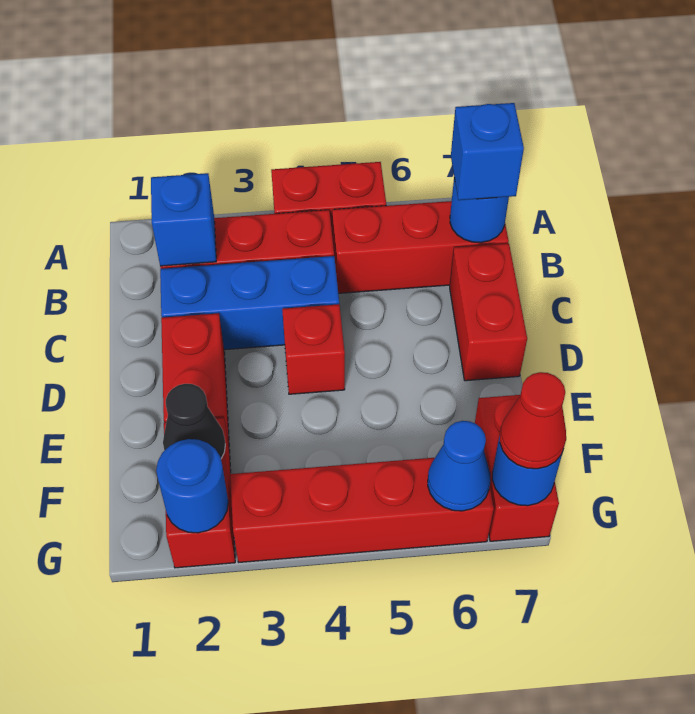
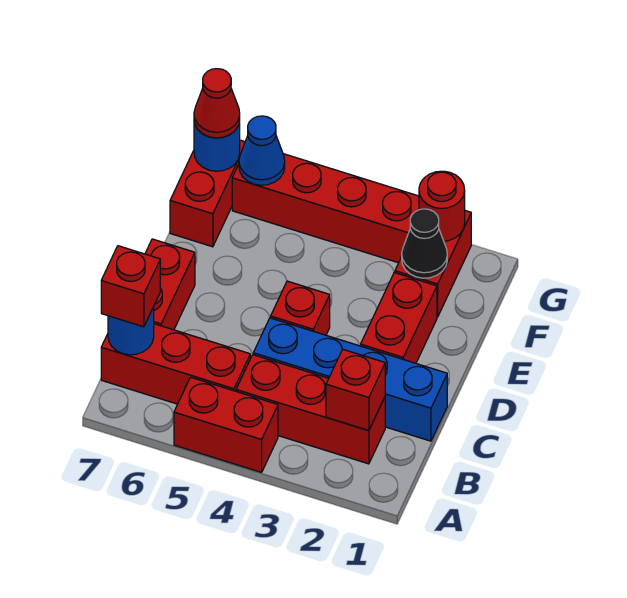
blue 1x1 brick [151,173,216,266] -> red 1x1 brick [326,349,385,431]
blue 1x1 brick [451,103,524,200] -> red 1x1 brick [101,246,160,327]
blue 1x3 brick [160,256,339,350] -> blue 1x4 brick [253,318,447,441]
blue 1x1 round brick [156,439,228,533] -> red 1x1 round brick [419,171,465,241]

